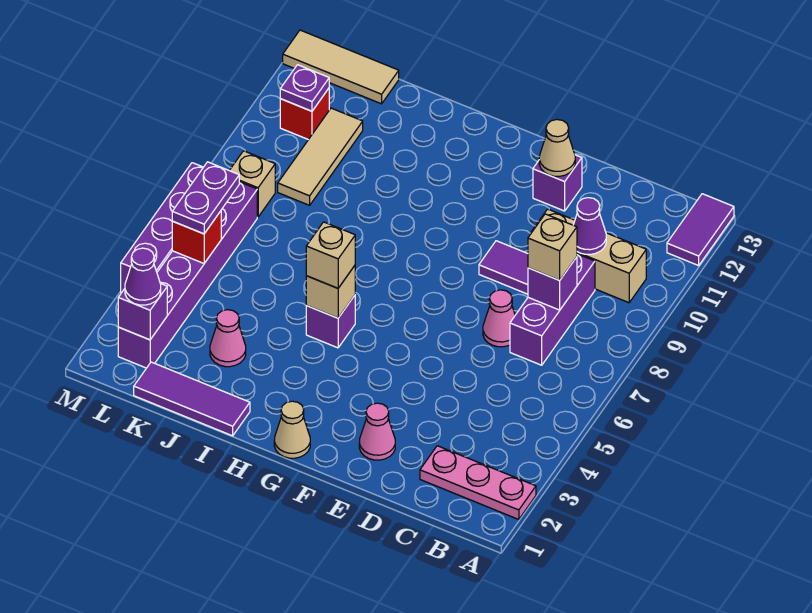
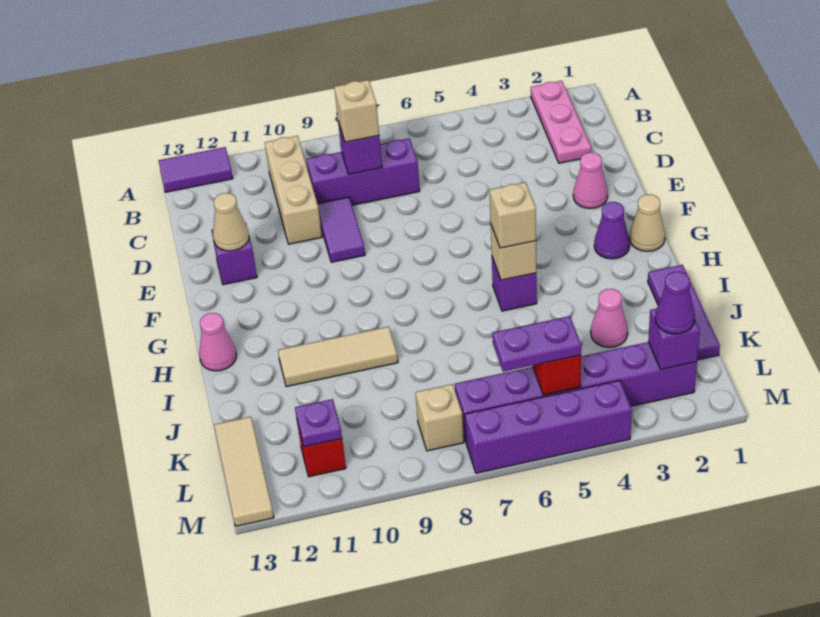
purple 1x1 cone [574,198,606,254] -> purple 1x1 cone moved to [594,202,630,259]
pink 1x1 cone [483,290,515,347] -> pink 1x1 cone moved to [199,313,236,371]
tan 1x3 tile [278,108,363,205] -> tan 1x3 tile moved to [278,327,398,387]

